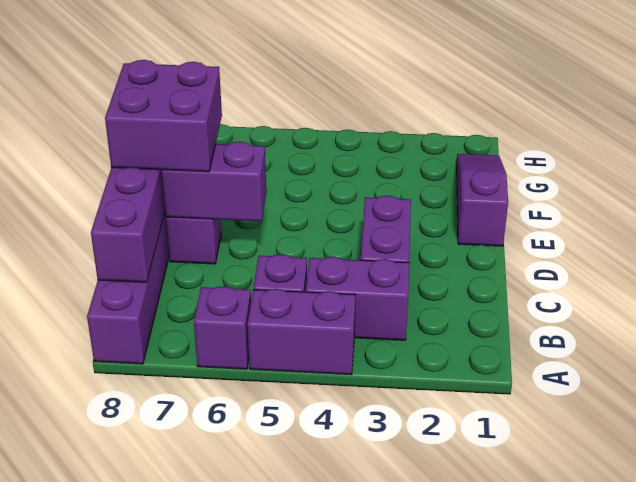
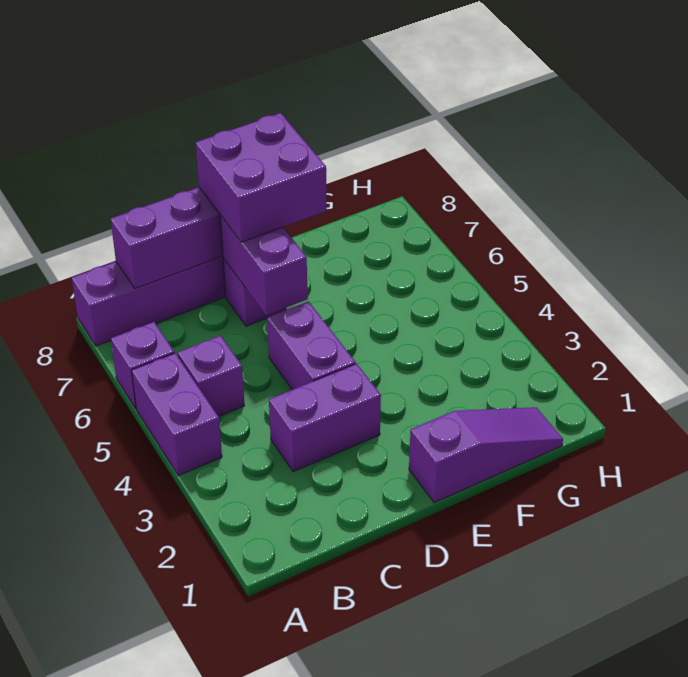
purple 1x2 brick [306,257,409,340] -> purple 1x2 brick moved to [267,301,356,390]

